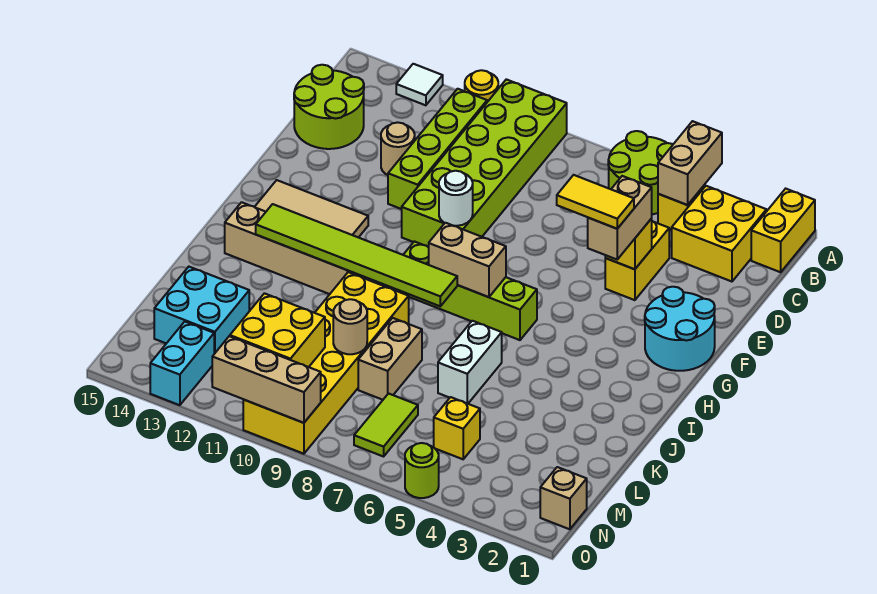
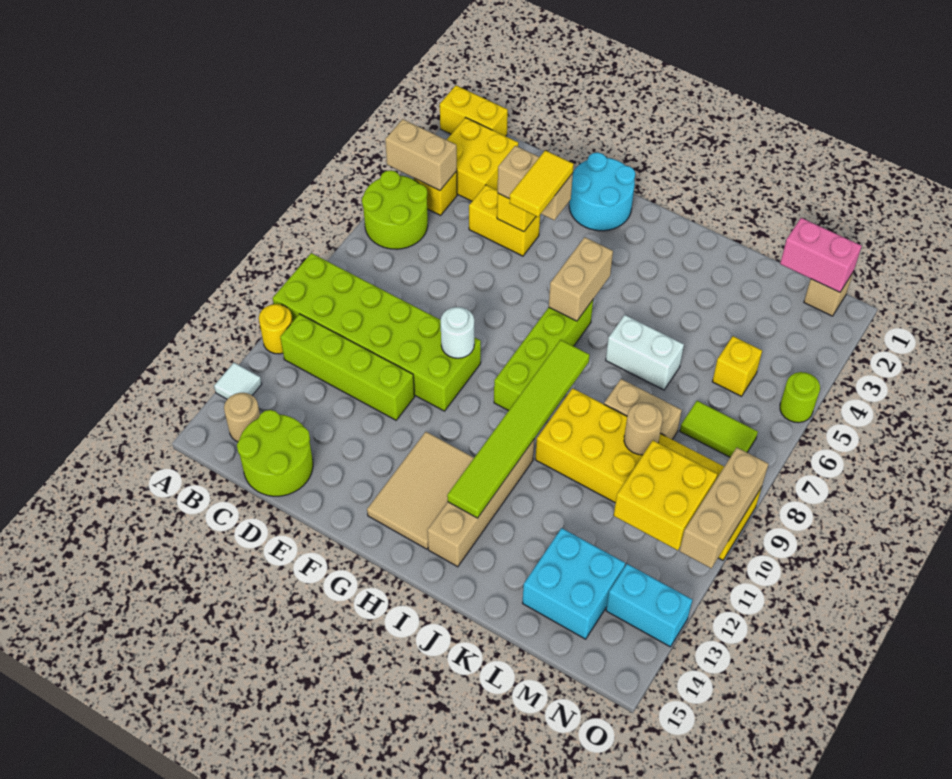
tan 1x1 round brick [381,122,415,175] -> tan 1x1 round brick moved to [224,393,260,442]
tan 1x2 brick [429,223,506,297] -> tan 1x2 brick moved to [549,237,613,321]
none -> pink 1x2 brick [780,218,862,292]

